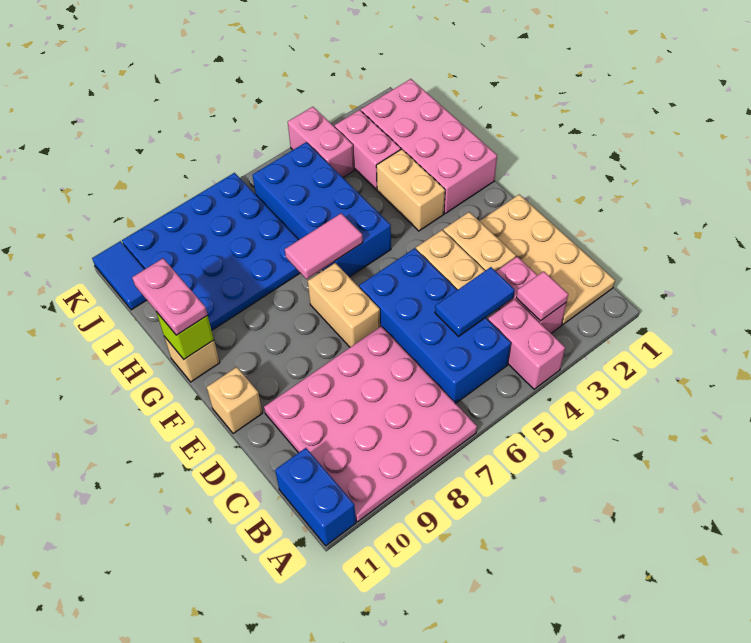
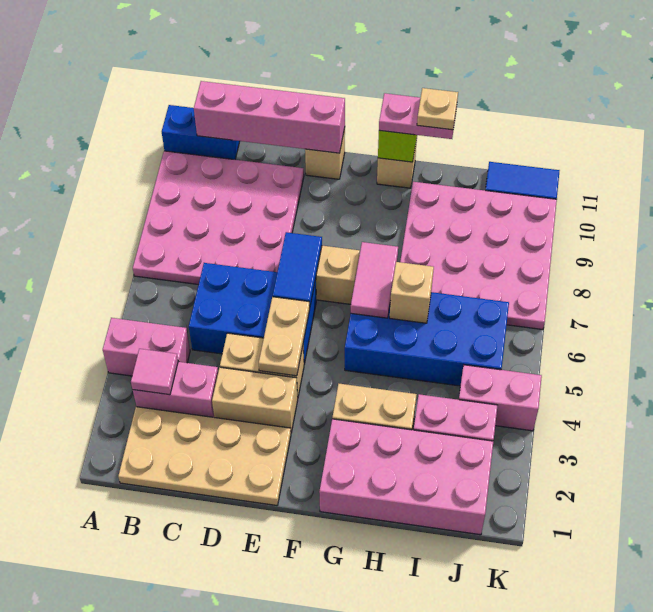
blue 2x4 brick [359,248,511,404] -> blue 2x3 brick [189,263,316,364]
none -> pink 1x4 brick [194,81,345,153]
blue 1x2 tile [435,267,515,336] -> blue 1x2 tile moved to [273,232,322,305]
none -> tan 1x2 plate [259,297,310,376]
none -> tan 1x1 brick [390,262,434,323]
blue 4x4 plate [122,173,300,330] -> pink 4x4 plate [400,182,557,330]
none -> tan 1x1 plate [417,88,458,130]

